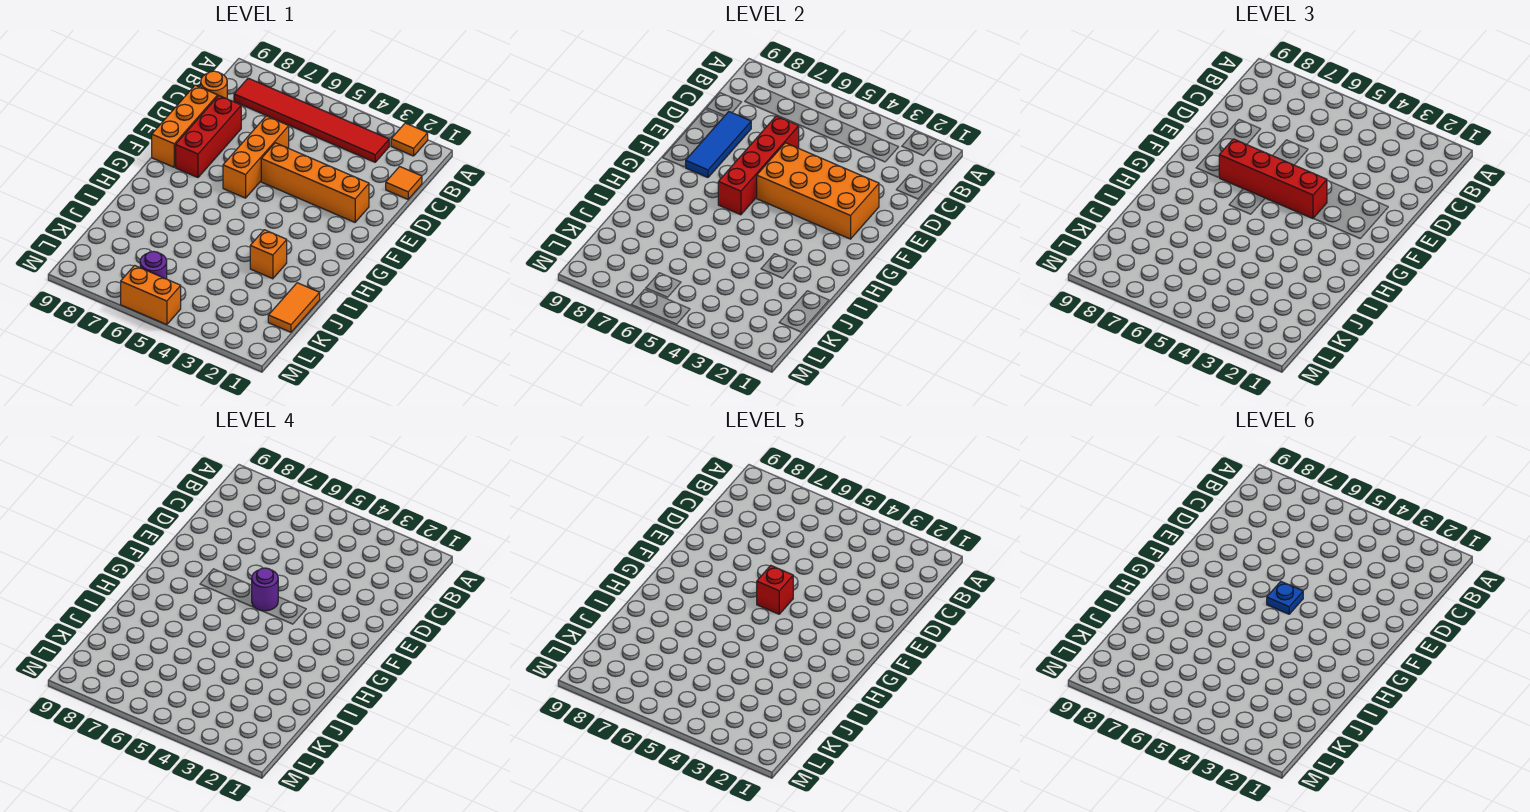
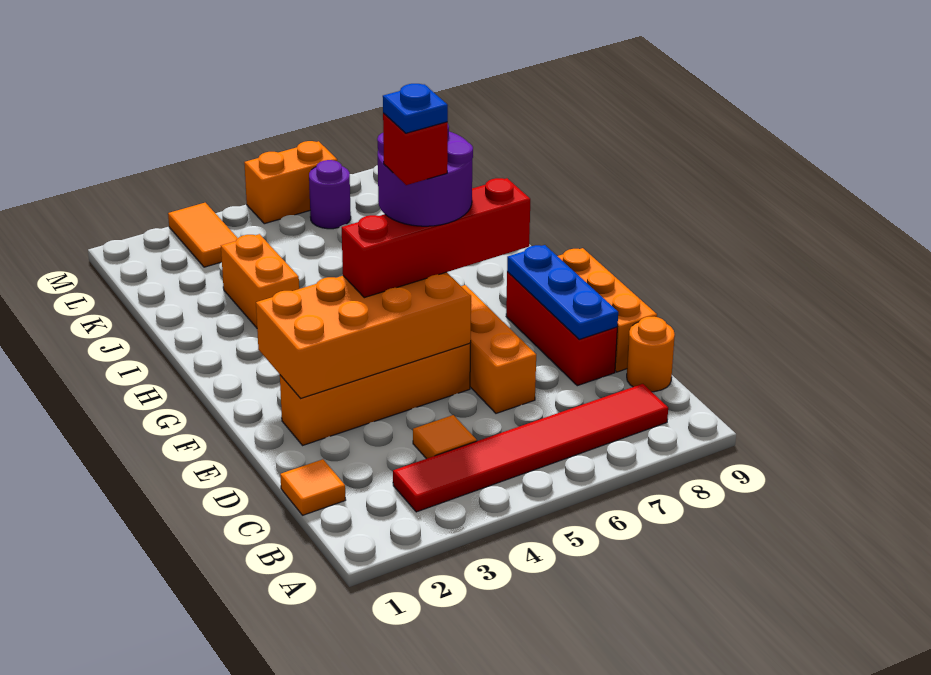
orange 1x1 tile [391,123,428,156] -> orange 1x1 tile moved to [413,415,477,459]
red 1x4 brick [718,116,799,215] -> none
blue 1x3 tile [686,112,751,178] -> blue 1x3 plate [507,245,618,339]
purple 1x1 round brick [252,568,278,611] -> purple 2x2 round brick [377,125,473,226]
orange 1x1 brick [250,230,287,279] -> orange 1x2 brick [221,234,299,328]
orange 1x2 tile [268,283,320,332] -> orange 1x2 tile moved to [168,203,238,267]

